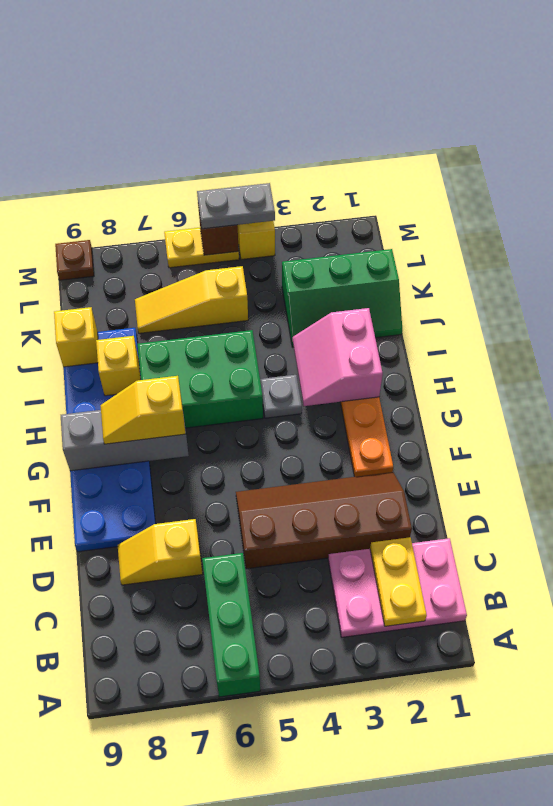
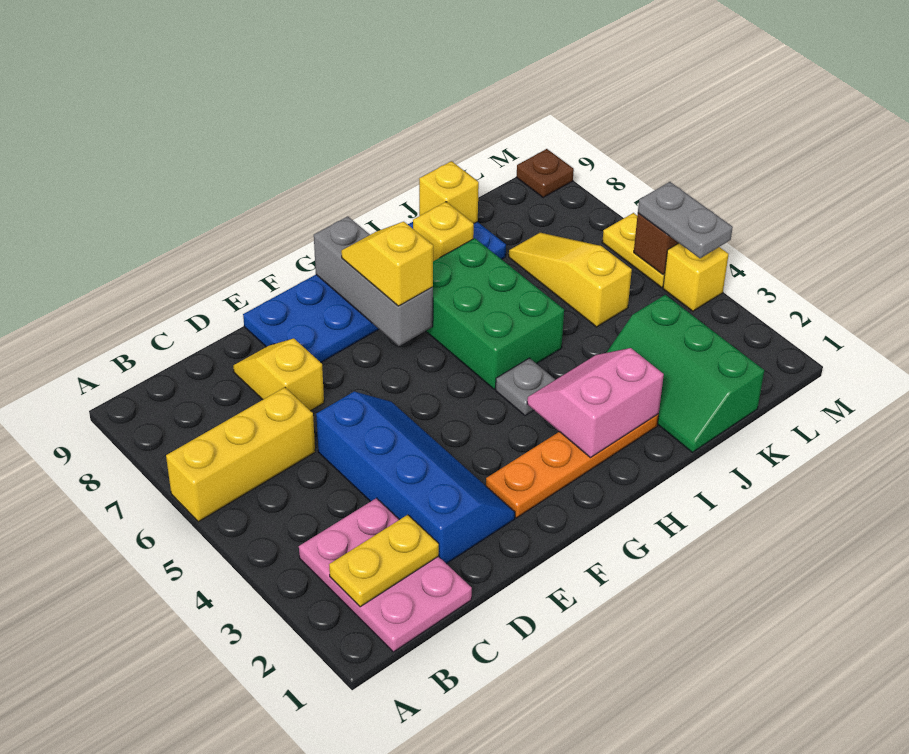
green 1x3 brick [202,553,260,697] -> yellow 1x3 brick [166,387,315,522]
brown 2x4 slope [236,472,412,569] -> blue 2x4 slope [316,392,515,564]

